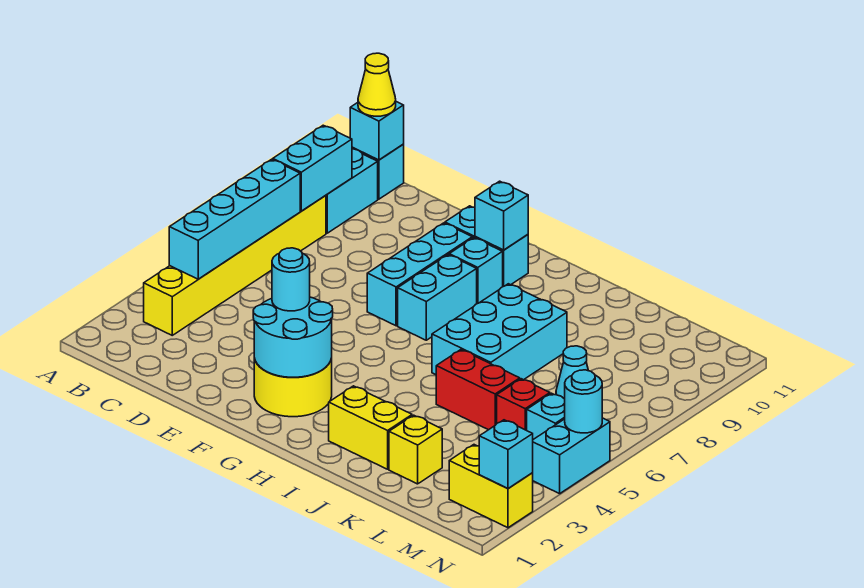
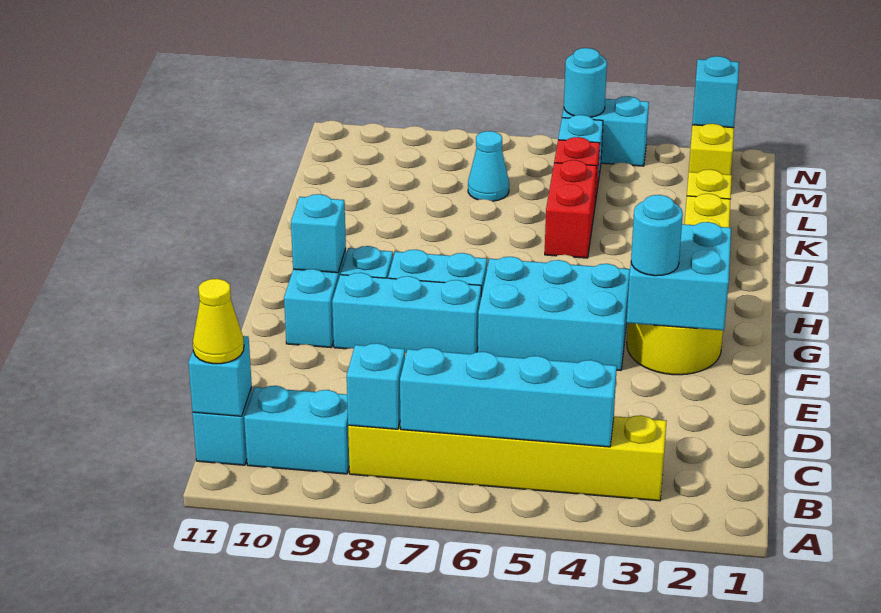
cyan 1x2 brick [273,125,352,211] -> cyan 1x1 brick [347,343,405,429]
cyan 2x2 round brick [253,297,333,377] -> cyan 2x2 brick [627,222,731,330]
cyan 2x3 brick [432,284,567,380] -> cyan 2x3 brick moved to [478,257,630,370]

